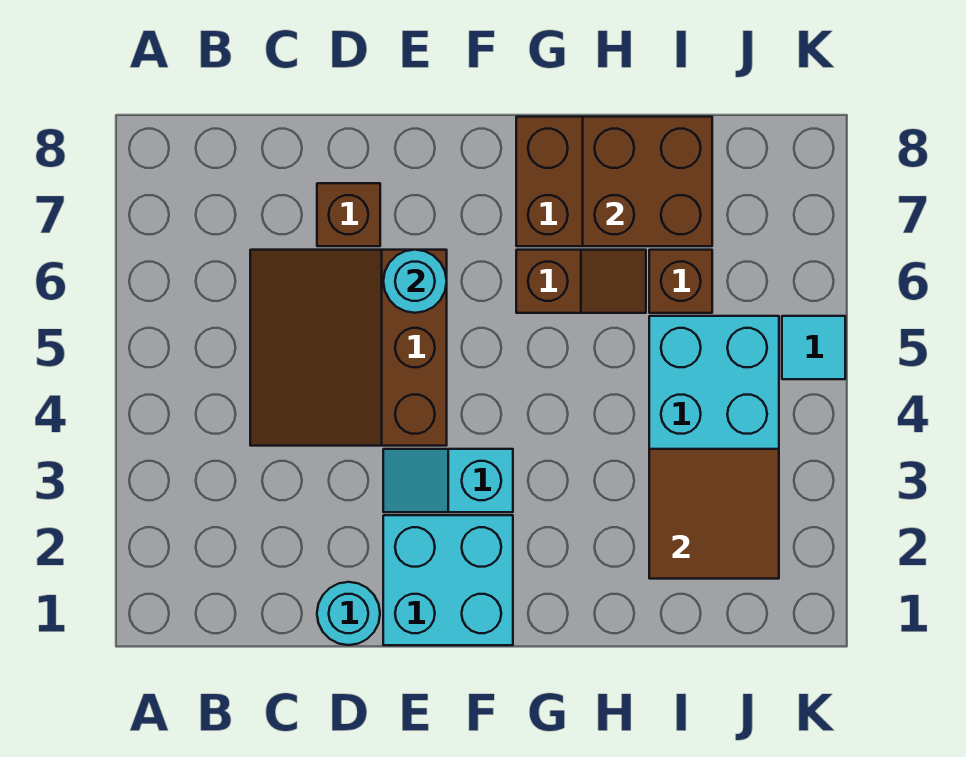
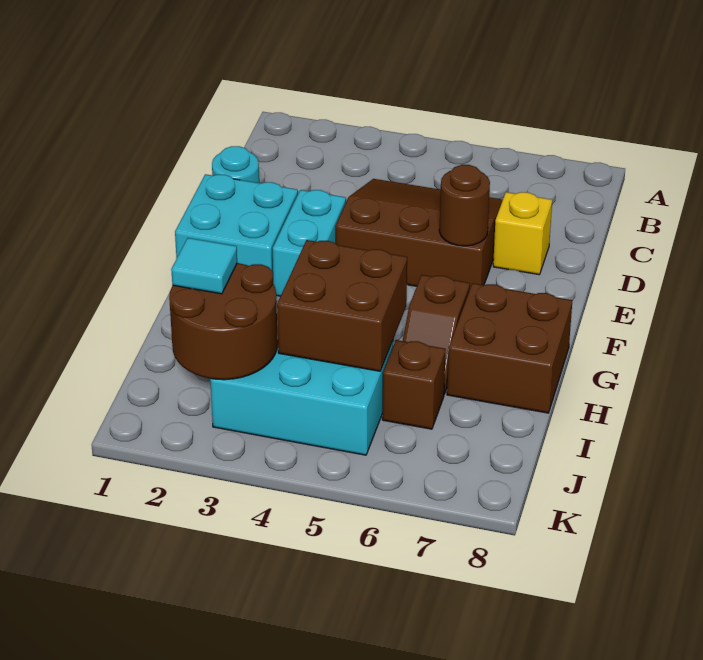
brown 1x1 brick [317,183,380,246] -> yellow 1x1 brick [493,192,552,275]
cyan 1x2 slope [383,449,513,512] -> cyan 1x2 brick [273,190,346,296]
cyan 1x1 round brick [383,250,447,313] -> brown 1x1 round brick [439,165,490,246]
brown 2x2 brick [583,117,712,246] -> brown 2x2 brick moved to [277,240,407,371]
brown 2x2 tile [649,449,779,579] -> brown 2x2 round brick [169,263,278,380]
cyan 1x1 tile [782,316,845,379] -> cyan 1x1 tile moved to [171,238,237,294]

